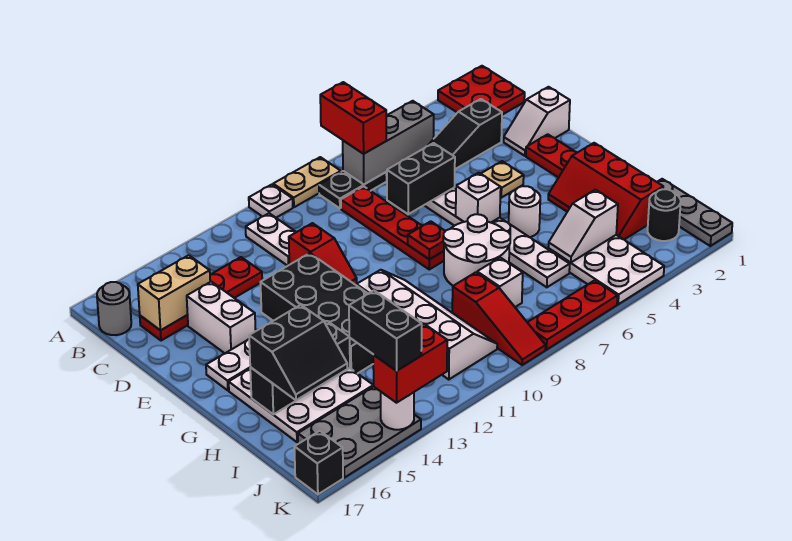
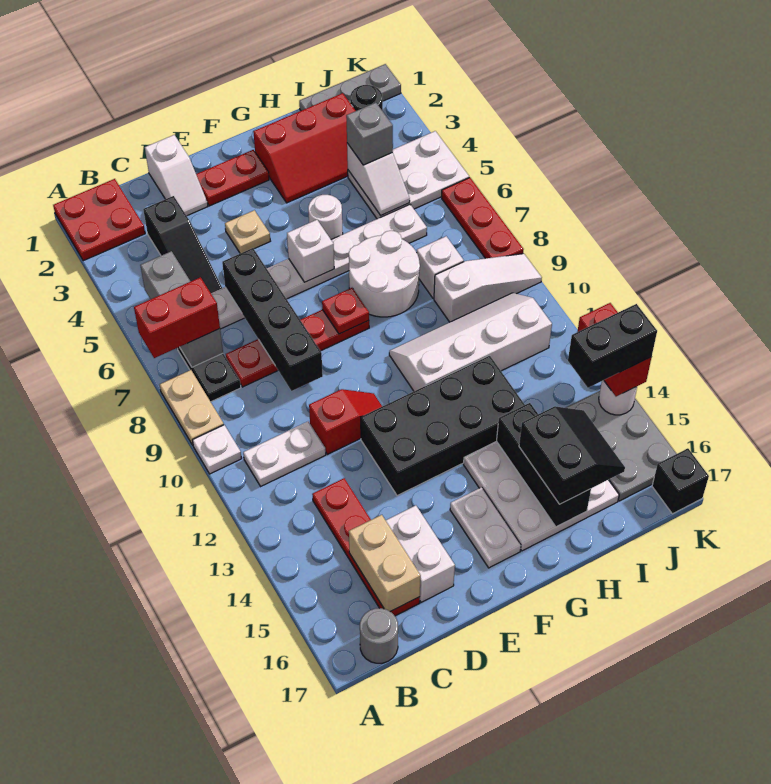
black 1x2 brick [387,143,455,214] -> black 1x4 brick [222,248,323,391]
white 1x2 brick [187,282,256,353] -> white 1x2 brick turned to [386,505,455,602]
none -> grey 1x1 brick [346,103,393,165]
red 1x3 slope [452,272,546,365] -> white 1x3 slope [434,254,542,322]

